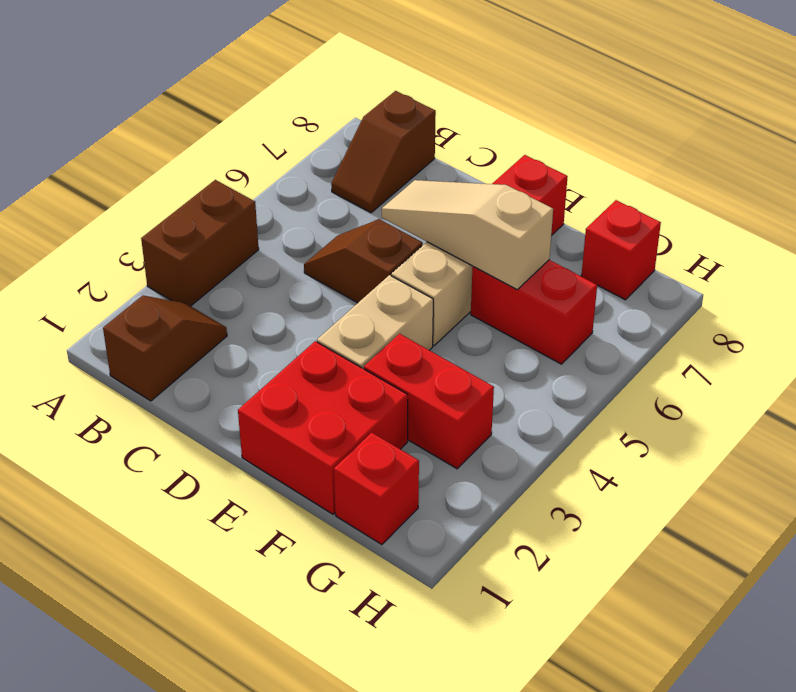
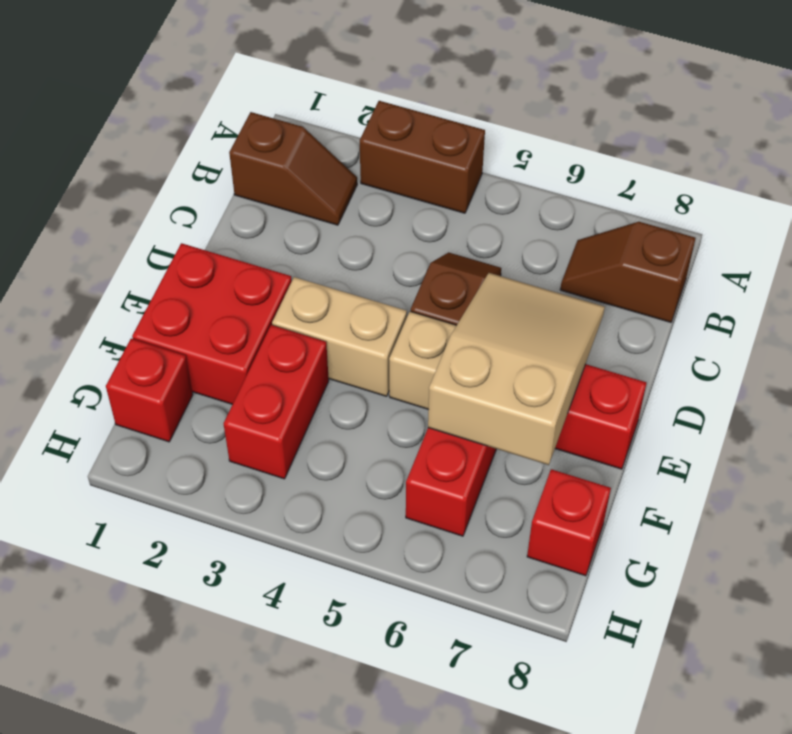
tan 1x3 slope [382,180,553,289] -> tan 2x3 slope [428,273,605,465]

